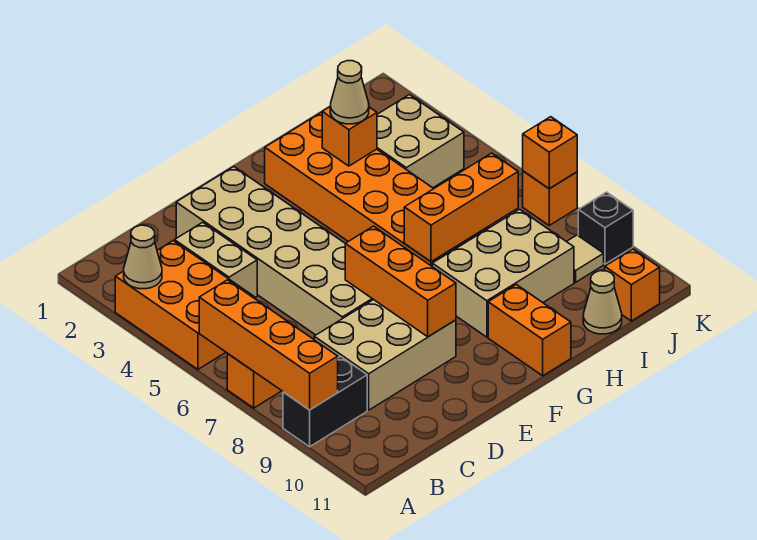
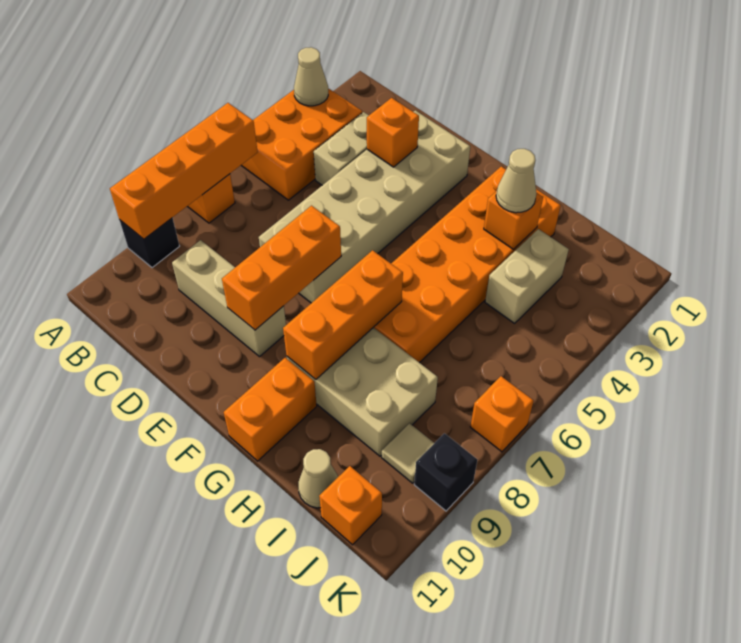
black 1x2 brick [283,356,367,447] -> black 1x1 brick [120,218,179,268]
tan 2x3 brick [314,300,456,410] -> tan 1x3 brick [172,240,286,357]
orange 1x3 brick [404,153,518,262] -> orange 1x3 brick turned to [283,250,403,380]
tan 2x2 brick [377,95,464,188] -> tan 1x2 brick [485,229,569,323]
orange 1x1 brick [523,117,577,189] -> orange 1x1 brick moved to [367,98,419,167]

